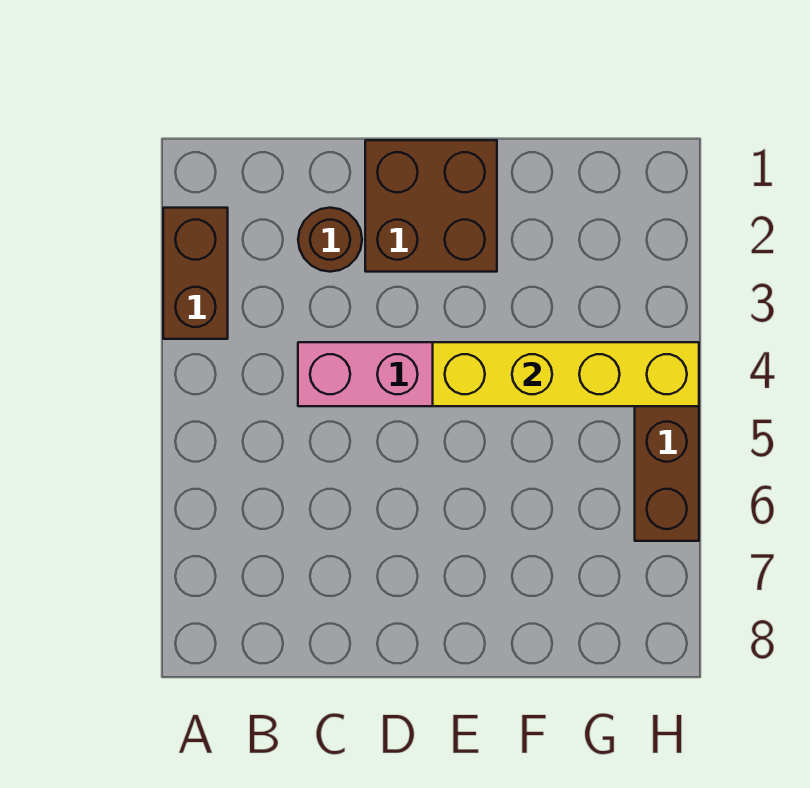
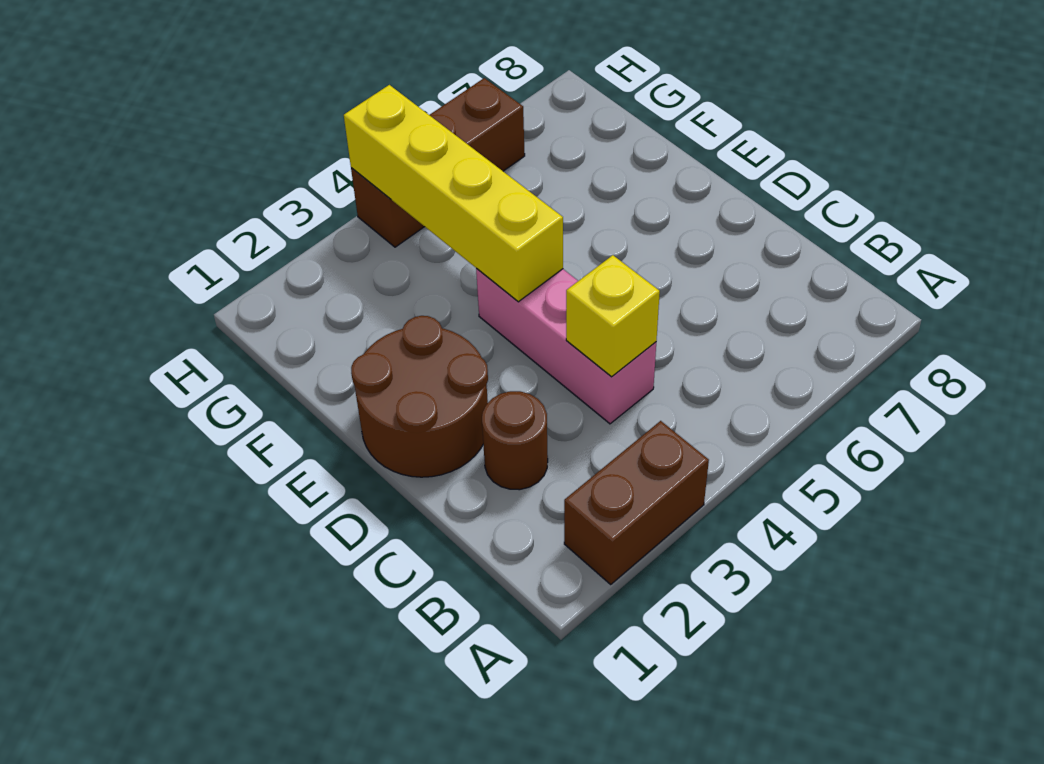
none -> yellow 1x1 brick [566,255,660,377]
brown 2x2 brick [365,140,497,272] -> brown 2x2 round brick [351,316,488,477]

